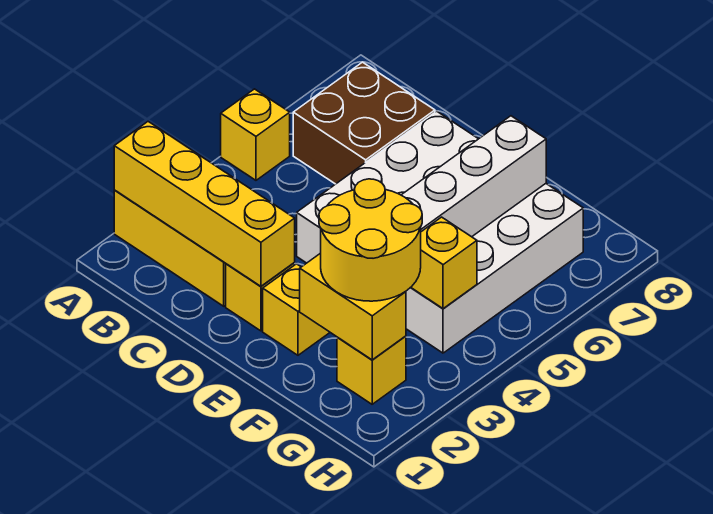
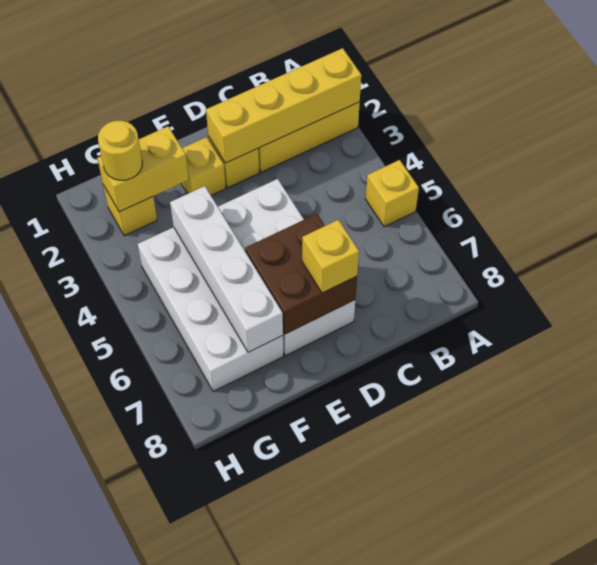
brown 2x2 brick [293,62,435,184] -> brown 2x2 brick moved to [245,214,357,334]
yellow 2x2 round brick [319,179,422,301] -> yellow 1x1 round brick [98,121,142,180]
yellow 1x1 brick [411,217,477,309] -> yellow 1x1 brick moved to [302,220,359,293]

